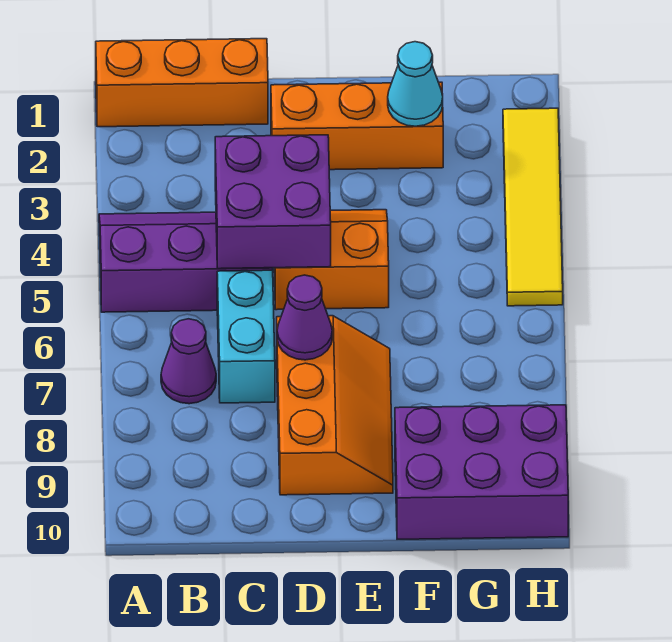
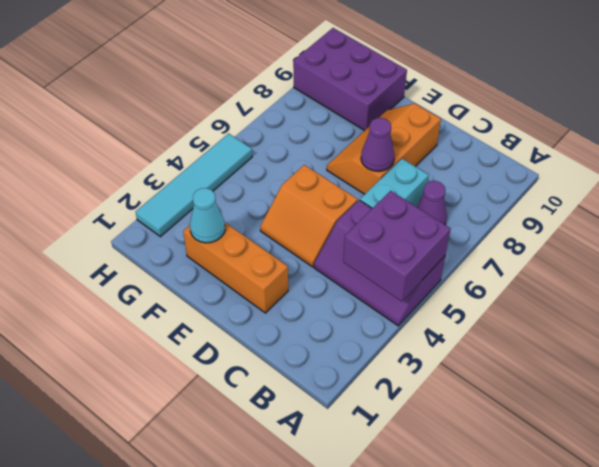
orange 1x3 brick [96,39,268,127] -> none
purple 2x2 brick [215,135,331,269] -> purple 2x2 brick moved to [343,191,451,302]
yellow 1x4 tile [503,108,563,306] -> cyan 1x4 tile [136,133,252,237]

